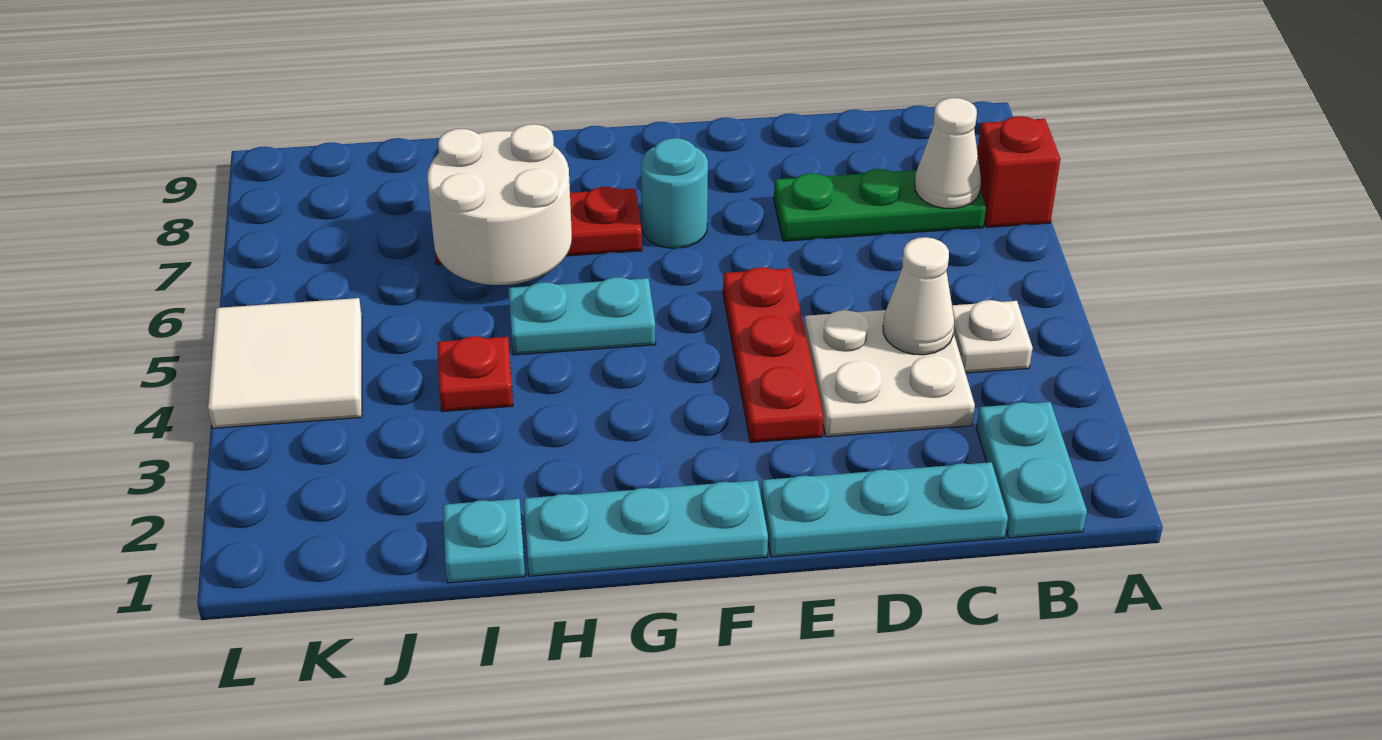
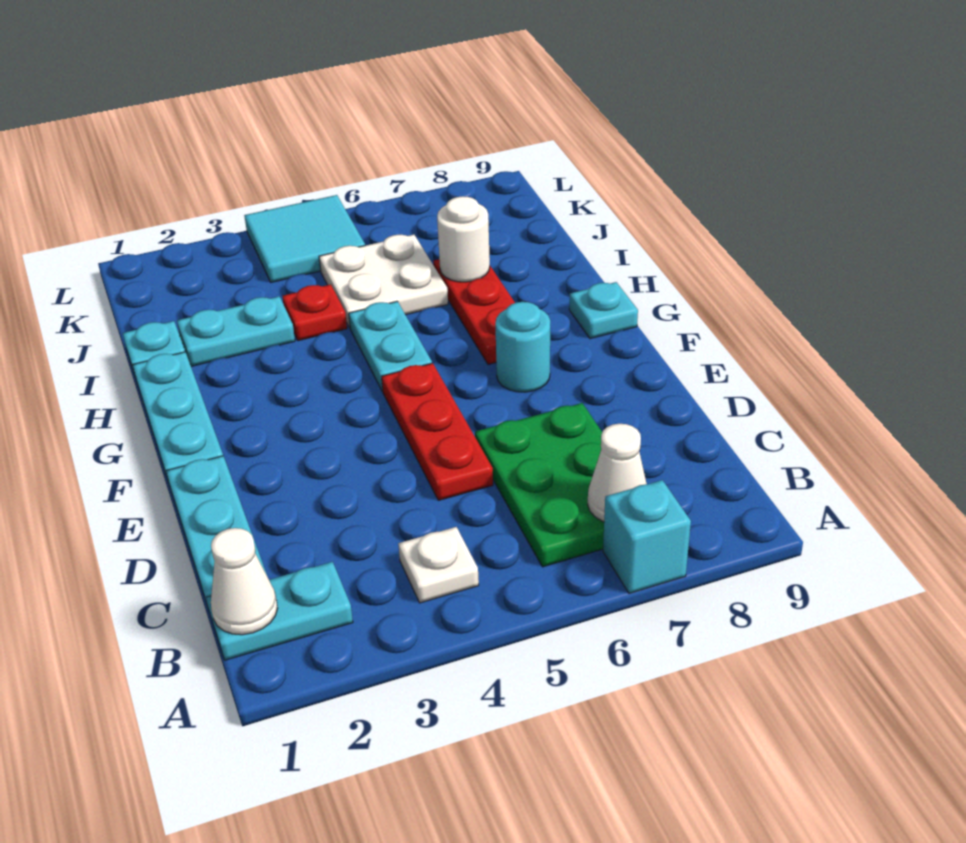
red 1x1 brick [977,116,1060,227] -> cyan 1x1 brick [603,480,691,593]
green 1x3 plate [774,169,986,241] -> green 2x3 plate [475,403,604,567]
white 2x2 plate [804,310,975,437] -> white 2x2 plate moved to [319,235,448,328]
white 1x1 cone [883,237,954,355] -> white 1x1 cone moved to [211,528,278,635]
red 1x3 plate [723,267,824,442] -> red 1x3 plate turned to [382,363,493,500]
none -> cyan 1x1 plate [569,282,638,339]
white 2x2 round brick [427,124,572,285] -> white 1x1 round brick [437,196,490,282]
none -> cyan 1x2 plate [177,296,295,366]
white 2x2 tile [208,298,362,428] -> cyan 2x2 tile [244,195,365,282]

